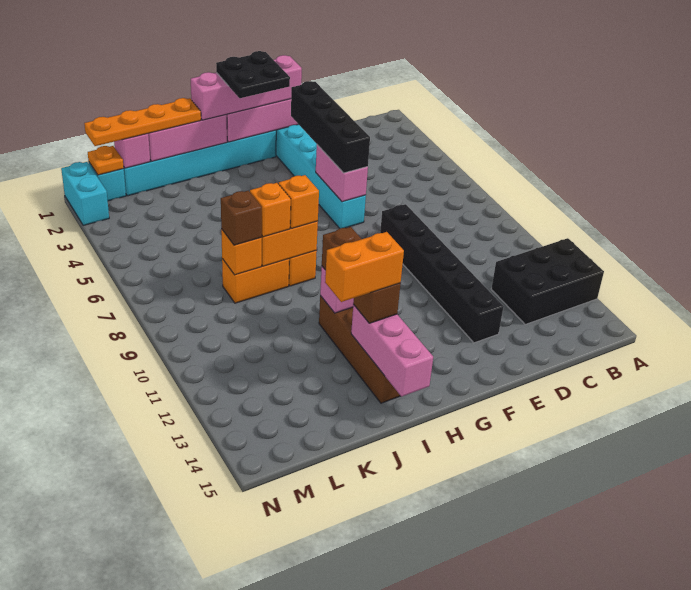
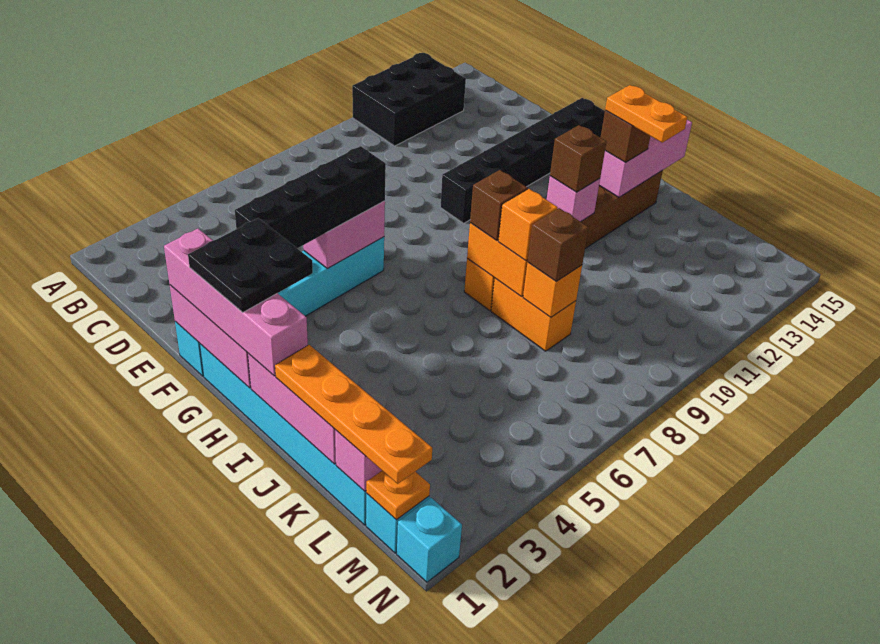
black 2x3 brick [491,238,604,324] -> black 2x3 brick turned to [352,53,466,146]
black 1x6 brick [380,204,504,343] -> black 1x6 brick moved to [440,98,605,223]
orange 1x1 brick [278,175,319,228] -> brown 1x1 brick [470,170,528,241]
orange 1x2 brick [325,232,404,302] -> orange 1x2 plate [605,85,687,143]
cyan 1x2 brick [61,162,109,225] -> cyan 1x1 brick [397,498,462,582]

